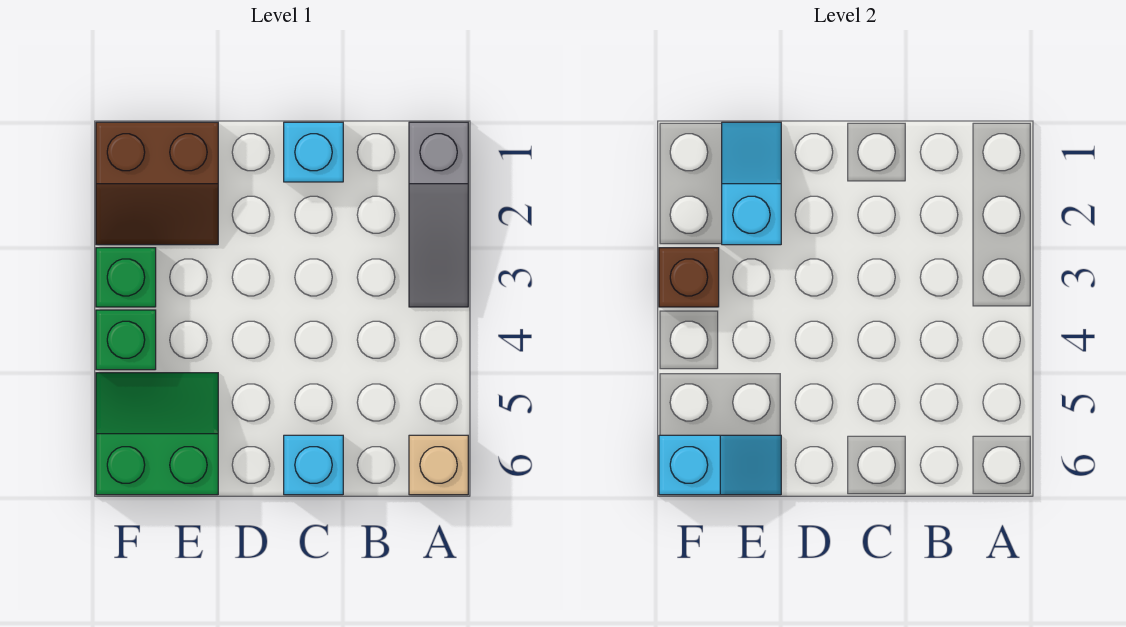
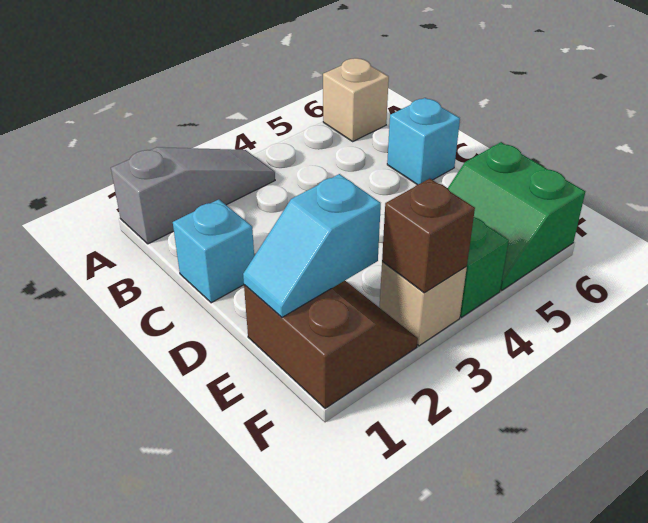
cyan 1x2 slope [659,435,781,495] -> none
green 1x1 brick [96,248,156,307] -> tan 1x1 brick [379,262,467,346]

